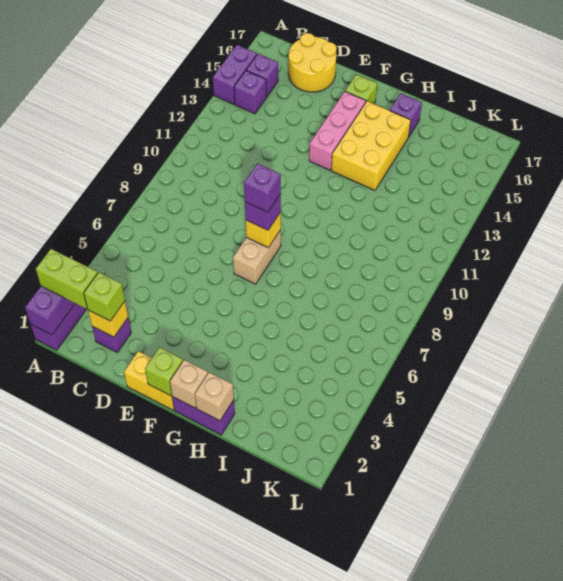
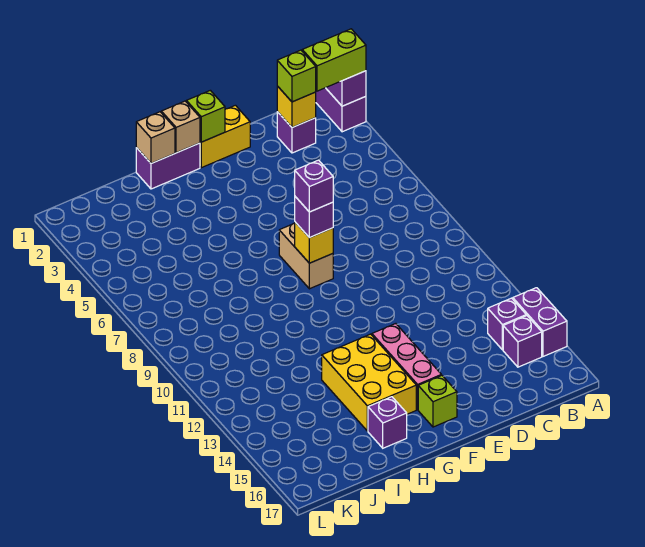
yellow 2x2 round brick [288,33,337,92] -> none

